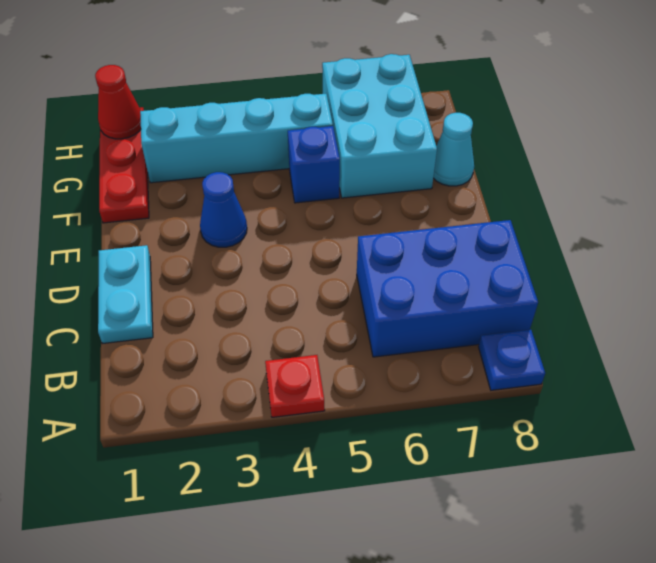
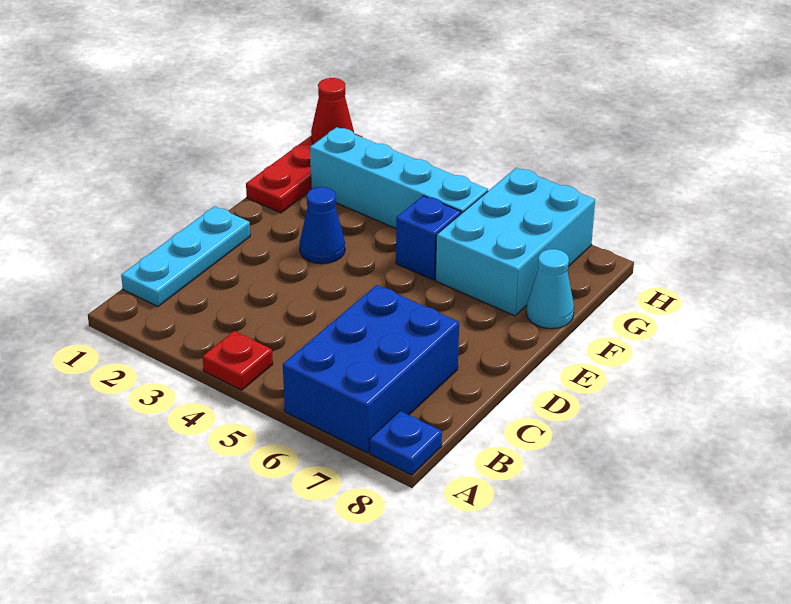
blue 2x3 brick [357,220,538,357] -> blue 2x3 brick turned to [283,285,459,453]
cyan 1x2 plate [98,245,153,344] -> cyan 1x3 plate [121,206,250,306]

